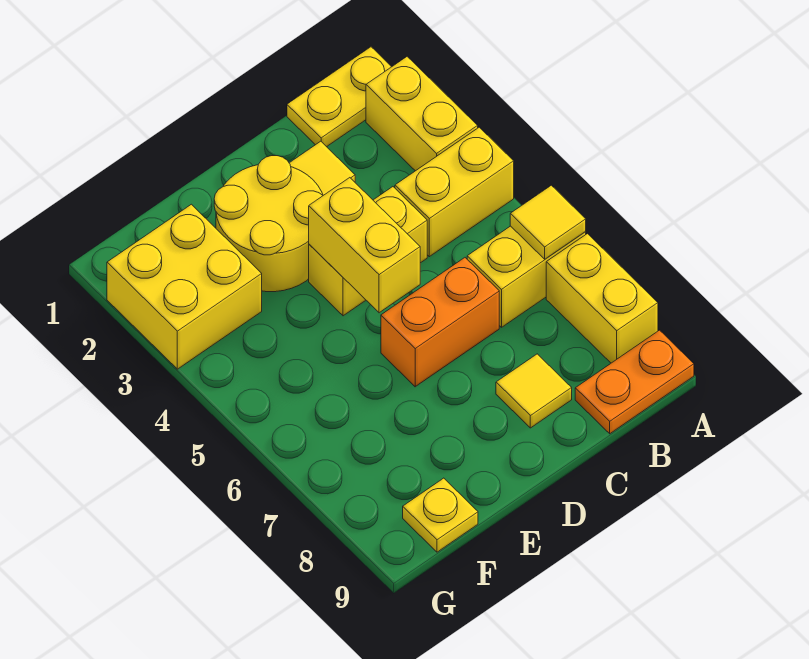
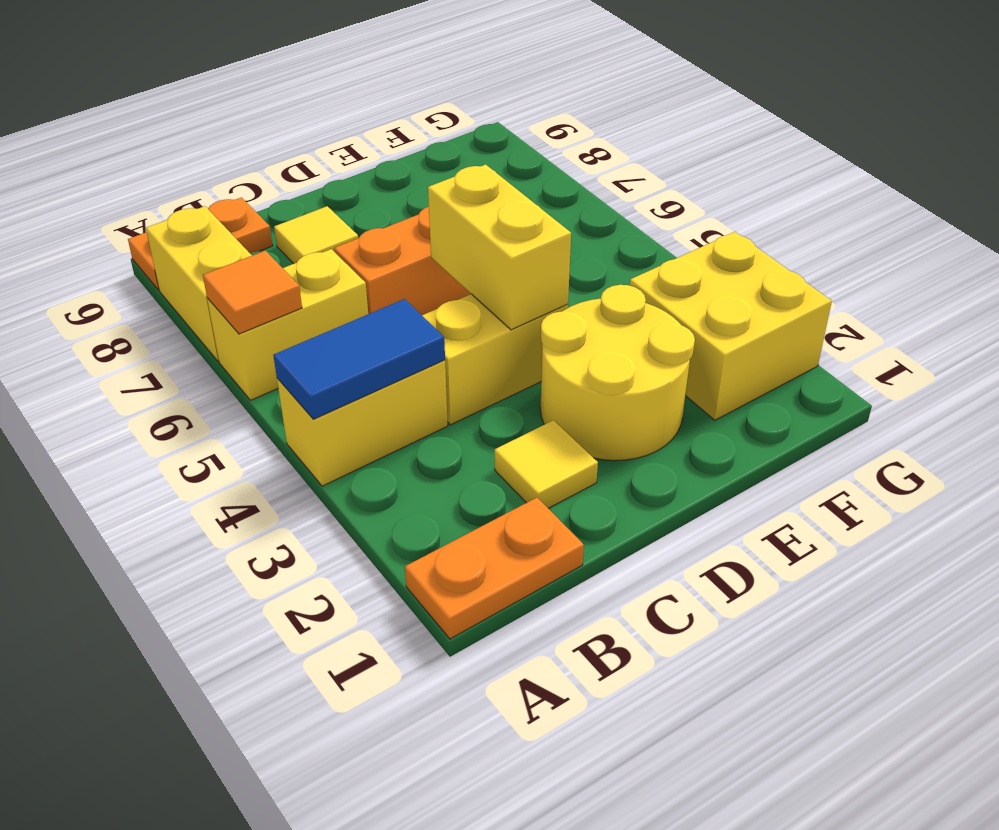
yellow 1x2 plate [287,47,391,147] -> orange 1x2 plate [405,498,584,639]
yellow 1x2 brick [366,57,478,171] -> none
none -> blue 1x2 tile [273,299,445,419]
yellow 1x1 tile [510,185,586,259] -> orange 1x1 tile [203,251,302,334]
yellow 1x1 plate [403,478,478,552] -> none

